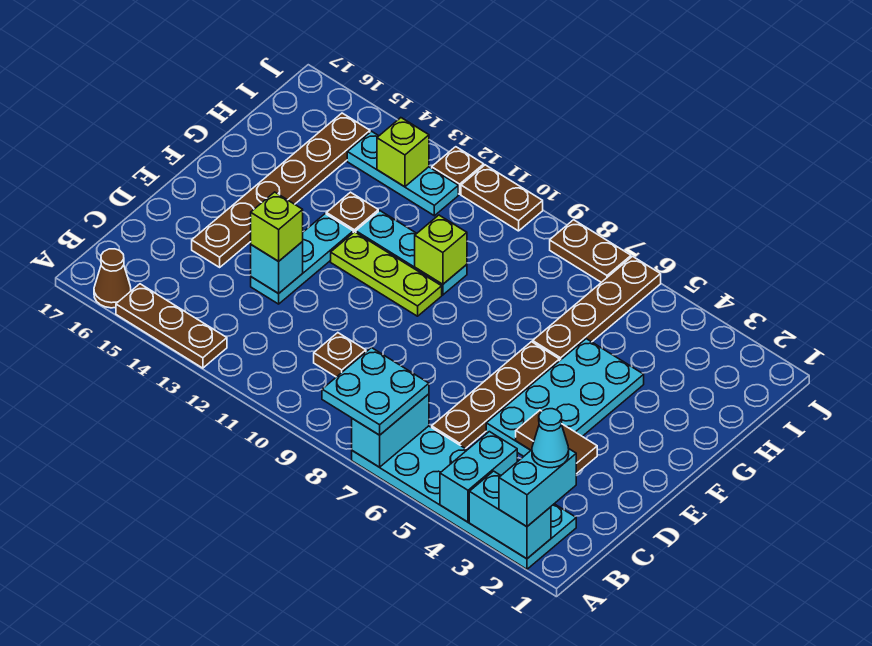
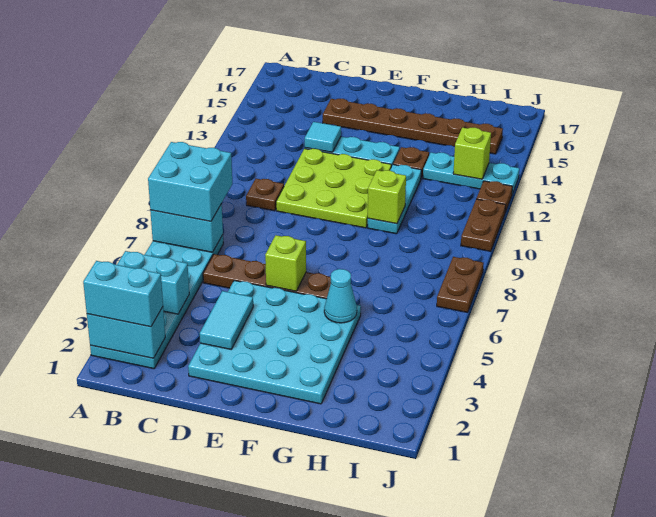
cyan 1x2 brick [469,471,551,559] -> cyan 1x2 brick turned to [87,307,165,358]
cyan 2x2 plate [322,348,429,435] -> cyan 2x2 brick [148,142,232,221]
brown 1x3 plate [116,284,227,368] -> none
brown 1x1 cone [94,249,131,308] -> none
cyan 1x1 cone [532,409,569,468] -> cyan 1x1 cone moved to [324,269,357,323]
brown 1x2 tile [516,410,597,474] -> cyan 1x2 tile [200,291,253,349]
cyan 2x4 plate [486,339,644,456] -> cyan 4x4 plate [188,281,361,404]
cyan 1x1 brick [251,242,303,294] -> cyan 1x1 tile [305,122,341,152]
lime 1x1 brick [251,192,303,261] -> lime 1x1 brick moved to [265,235,306,291]
lime 1x3 plate [331,232,442,316] -> lime 3x3 plate [276,149,391,228]
brown 1x4 plate [533,256,661,361] -> none
cyan 1x3 plate [347,131,458,216] -> cyan 1x3 plate turned to [423,153,519,194]

